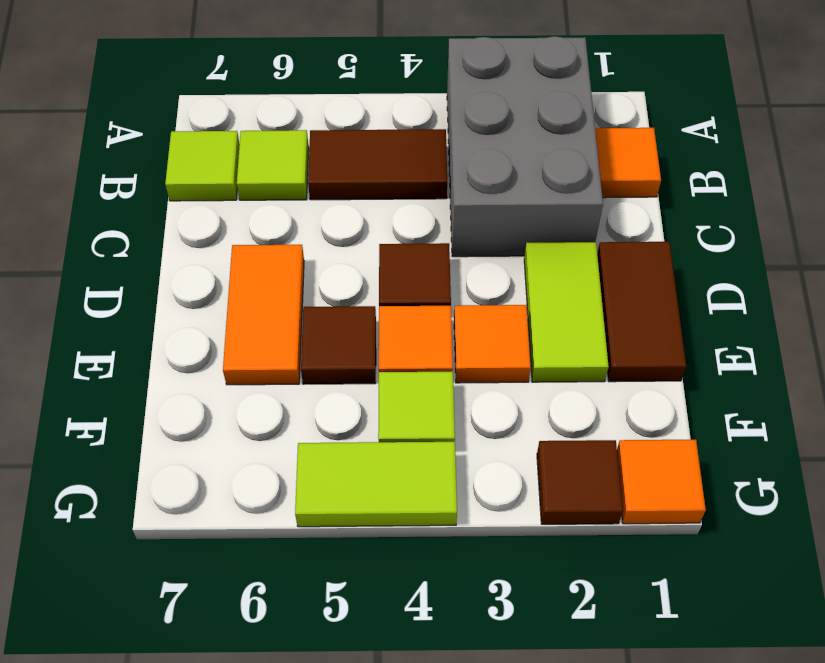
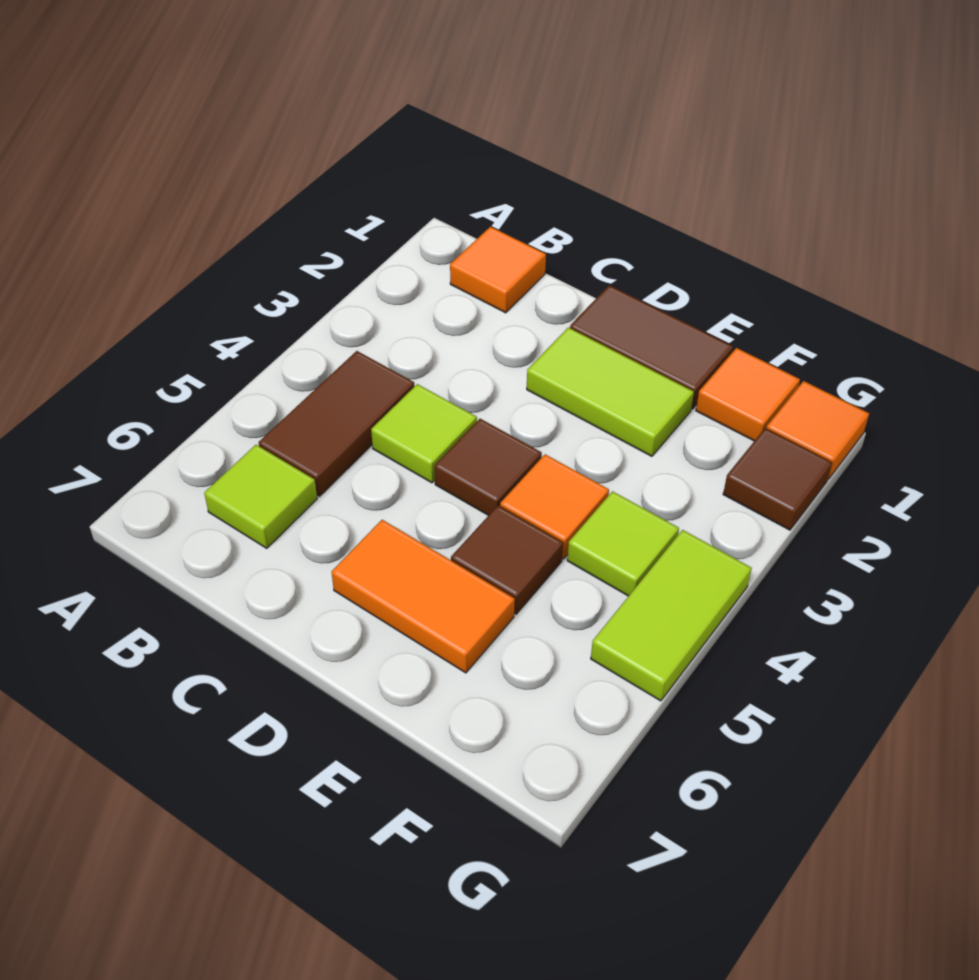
grey 2x3 brick [447,36,603,257] -> none
lime 1x1 tile [165,131,240,201] -> lime 1x1 tile moved to [371,384,477,483]
orange 1x1 tile [454,305,531,383] -> orange 1x1 tile moved to [696,348,800,441]

